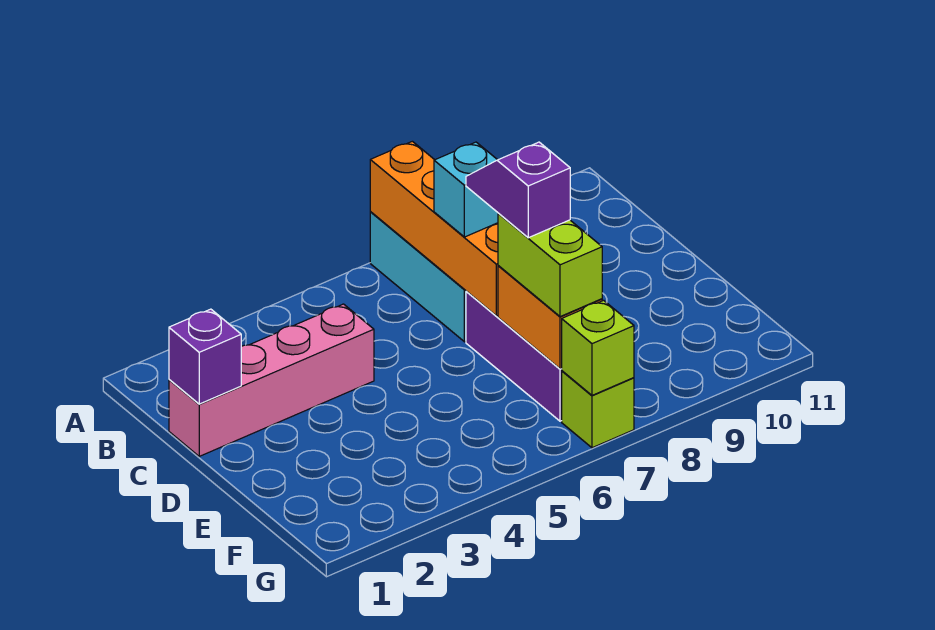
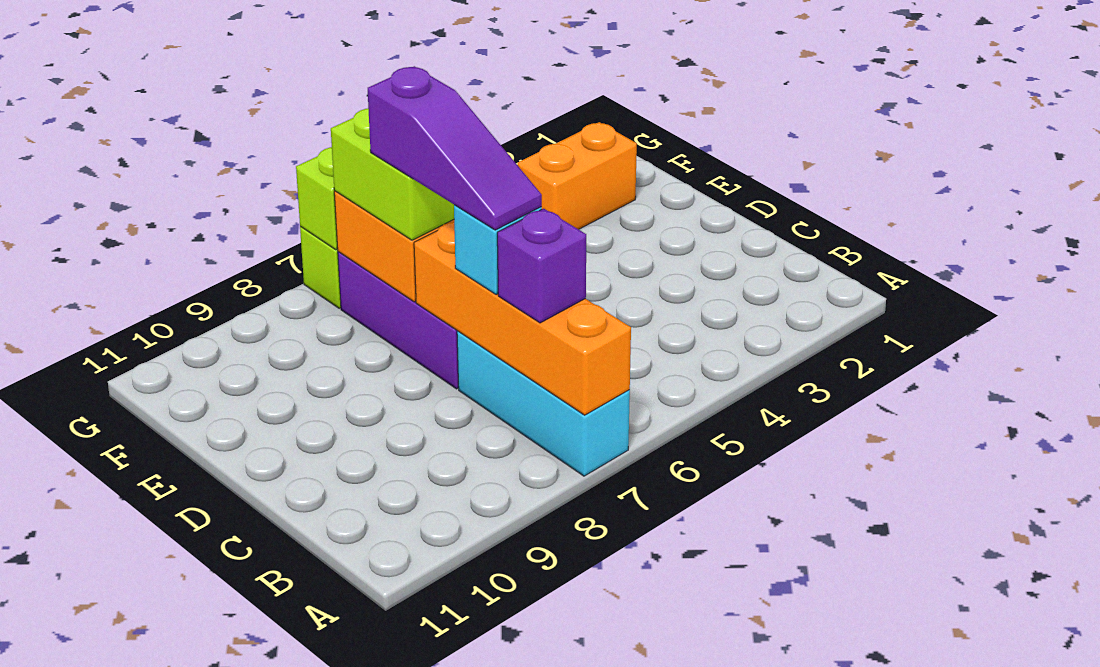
pink 1x4 brick [169,304,374,456] -> none
purple 1x1 brick [169,309,241,404] -> purple 1x1 brick moved to [497,209,586,323]
purple 1x2 slope [466,142,570,238] -> purple 1x3 slope [368,66,542,230]
none -> orange 1x2 brick [518,122,637,229]

